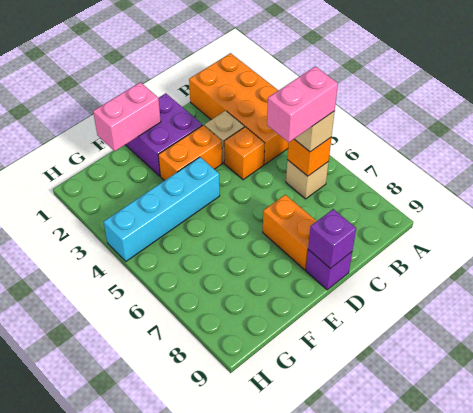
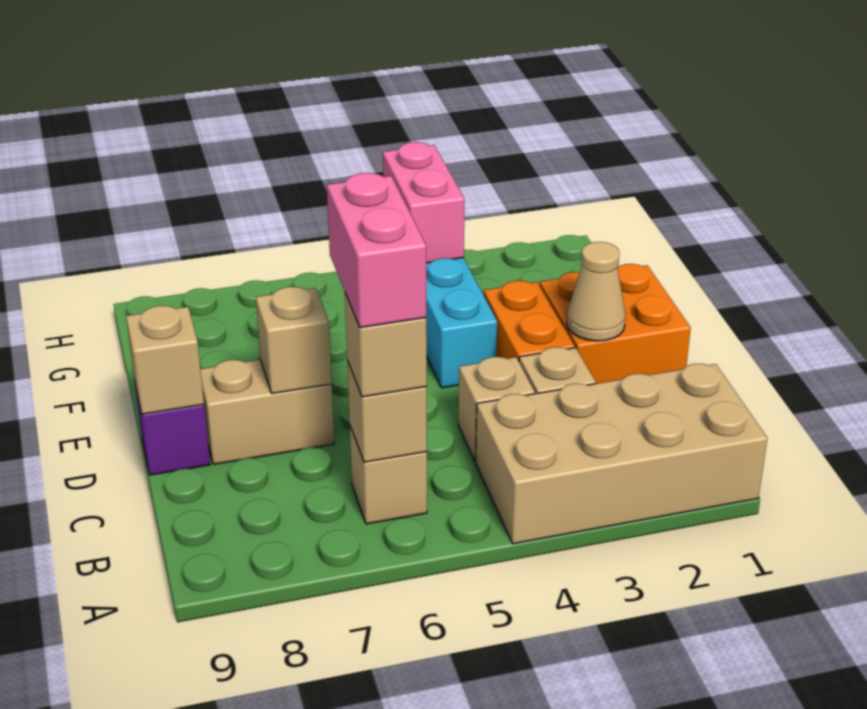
orange 2x4 brick [189,53,288,164] -> tan 2x4 brick [476,364,767,544]
orange 1x1 brick [287,138,331,176] -> tan 1x1 brick [347,360,427,462]
orange 1x1 brick [224,127,264,180] -> tan 1x1 brick [458,357,535,461]
purple 2x2 brick [126,93,203,176] -> orange 2x2 brick [540,264,691,384]
none -> tan 1x1 cone [567,242,626,341]
orange 1x2 brick [263,195,317,270] -> tan 1x2 brick [201,360,334,464]
none -> tan 1x1 brick [256,287,332,394]
purple 1x1 brick [308,209,356,269] -> tan 1x1 brick [126,306,204,414]
pink 1x2 brick [93,82,161,151] -> pink 1x2 brick moved to [383,142,465,263]

